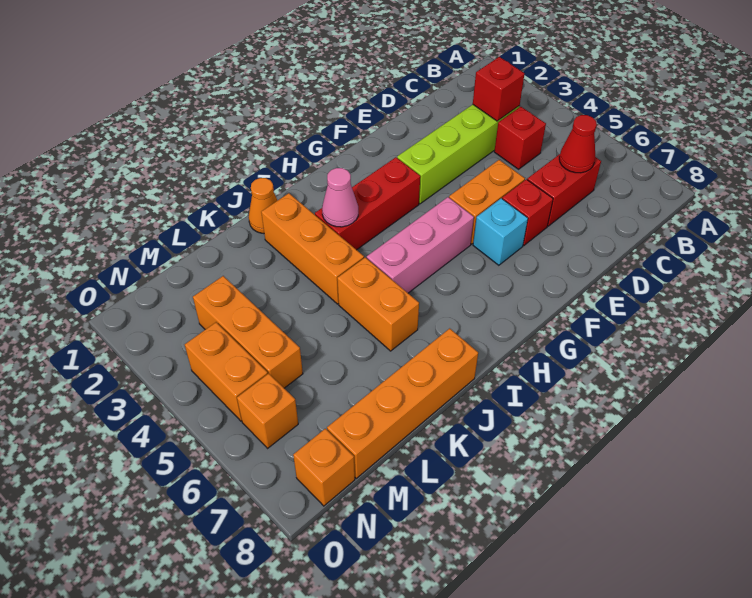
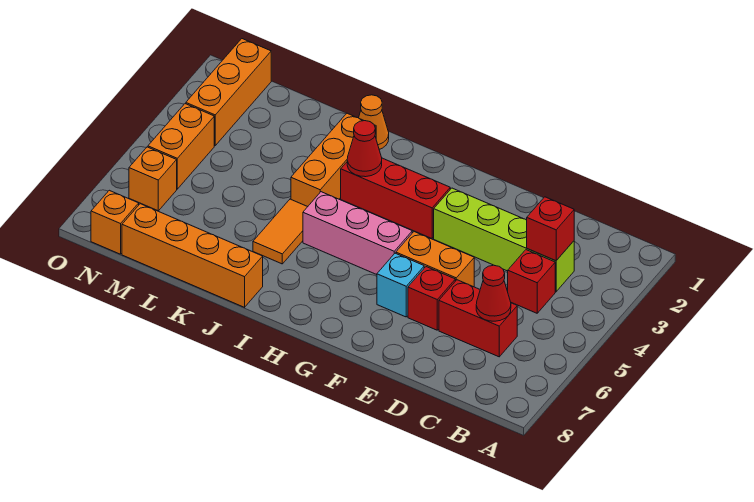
pink 1x1 cone [322,168,358,227] -> red 1x1 cone [347,121,382,177]
orange 1x2 brick [337,257,419,351] -> orange 1x2 tile [253,199,307,264]
orange 1x3 brick [193,276,303,388] -> orange 1x3 brick moved to [186,39,271,145]

